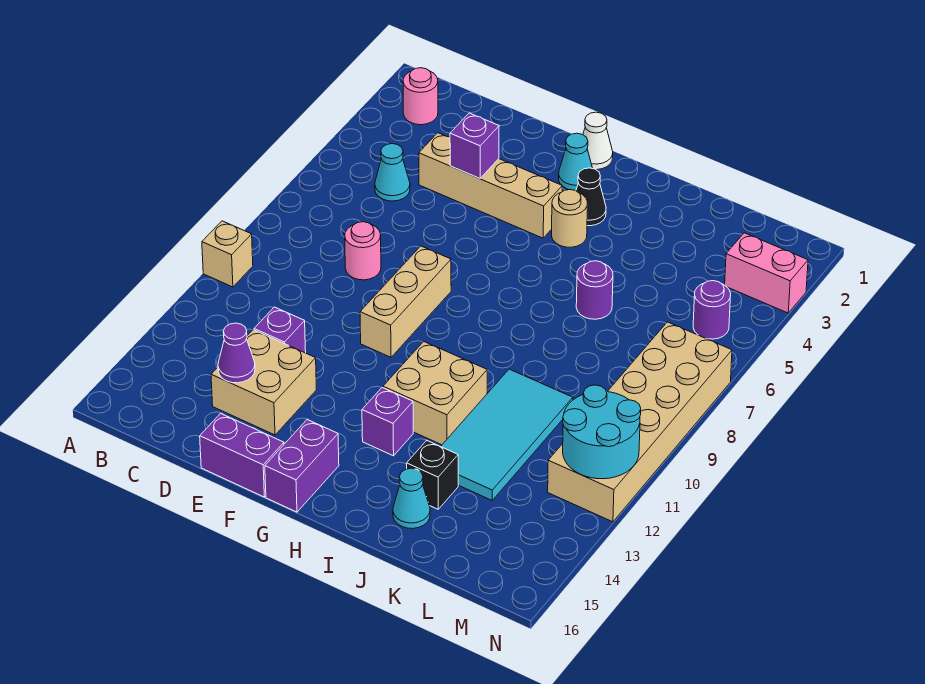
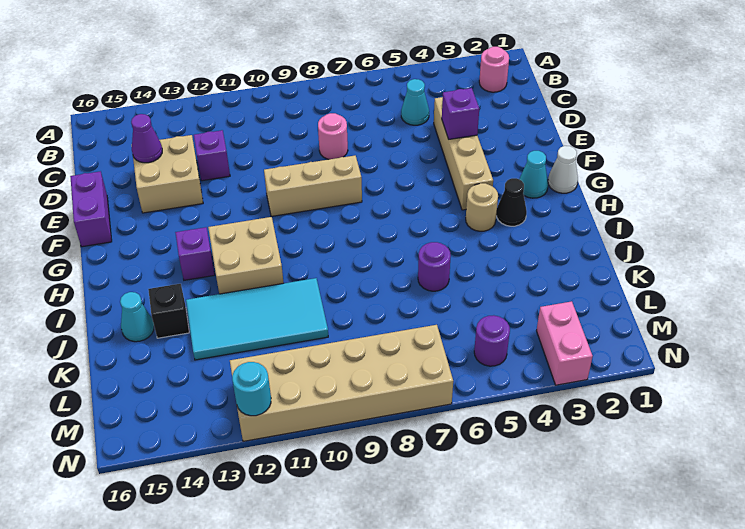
tan 1x1 brick [202,221,253,287] -> none
purple 1x2 brick [265,420,339,512] -> none
cyan 2x2 round brick [563,385,641,479] -> cyan 1x1 round brick [232,362,271,416]

